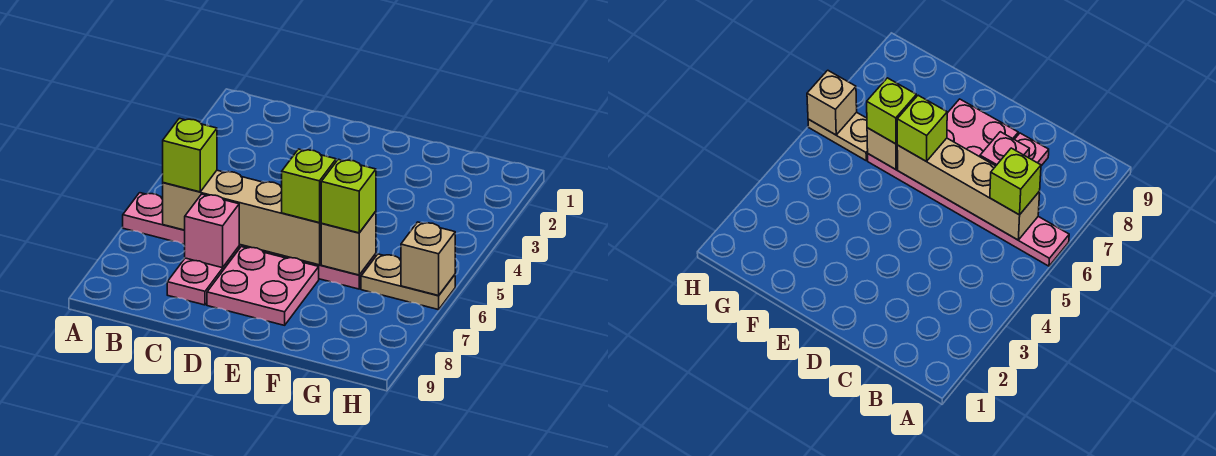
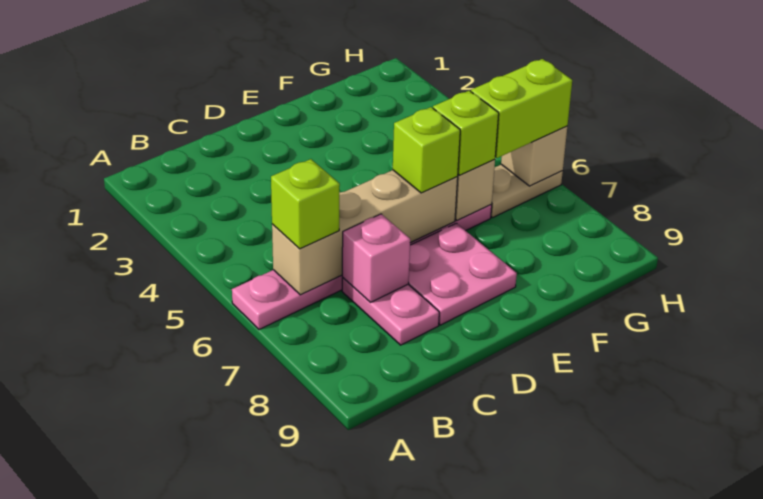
none -> lime 1x2 brick [471,59,572,158]

